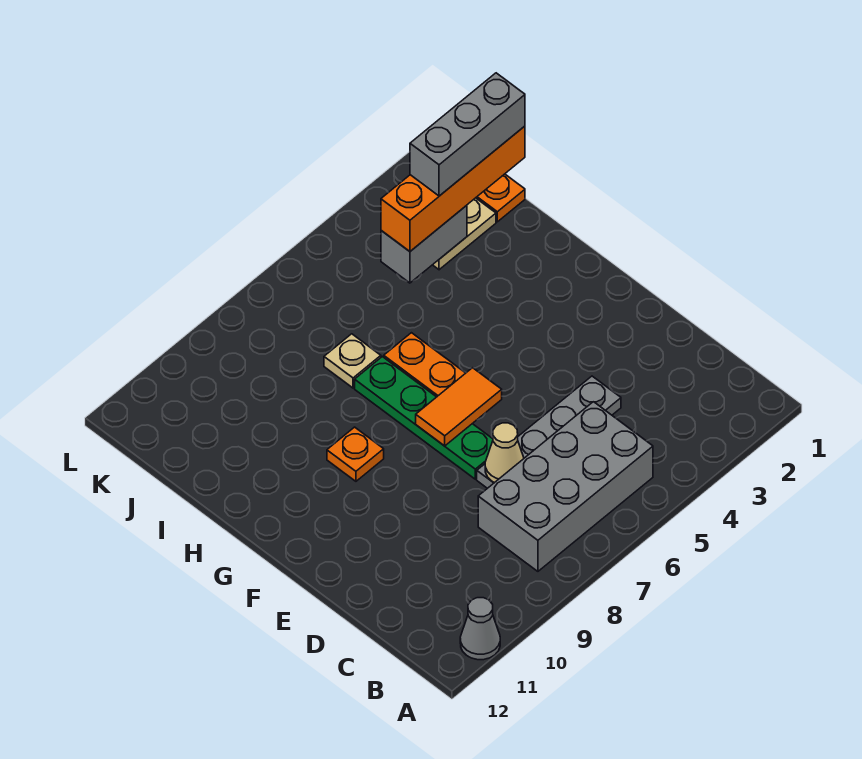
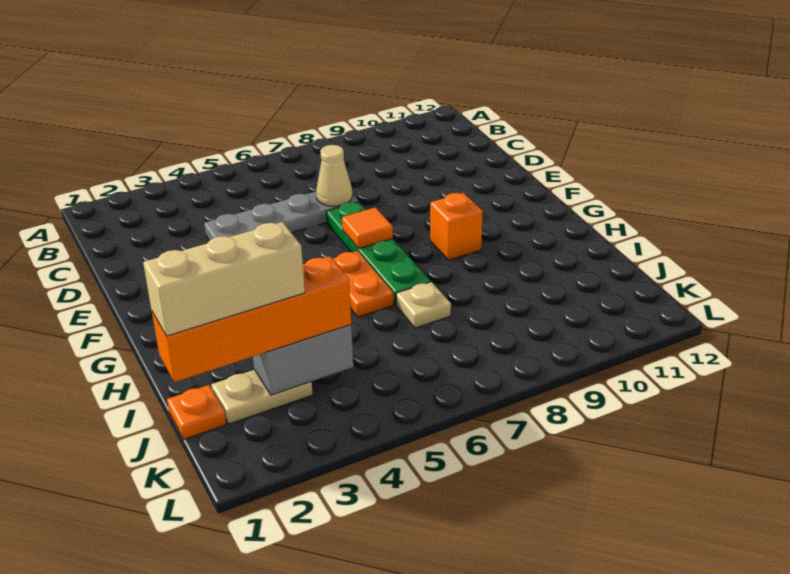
grey 1x1 cone [460,598,500,660] -> none
grey 2x4 brick [478,402,653,571] -> none
orange 1x2 tile [416,368,502,446] -> orange 1x1 tile [342,207,393,249]
orange 1x1 plate [327,427,384,481] -> orange 1x1 brick [430,193,483,260]
grey 1x3 brick [410,73,525,196] -> tan 1x3 brick [143,222,305,336]

